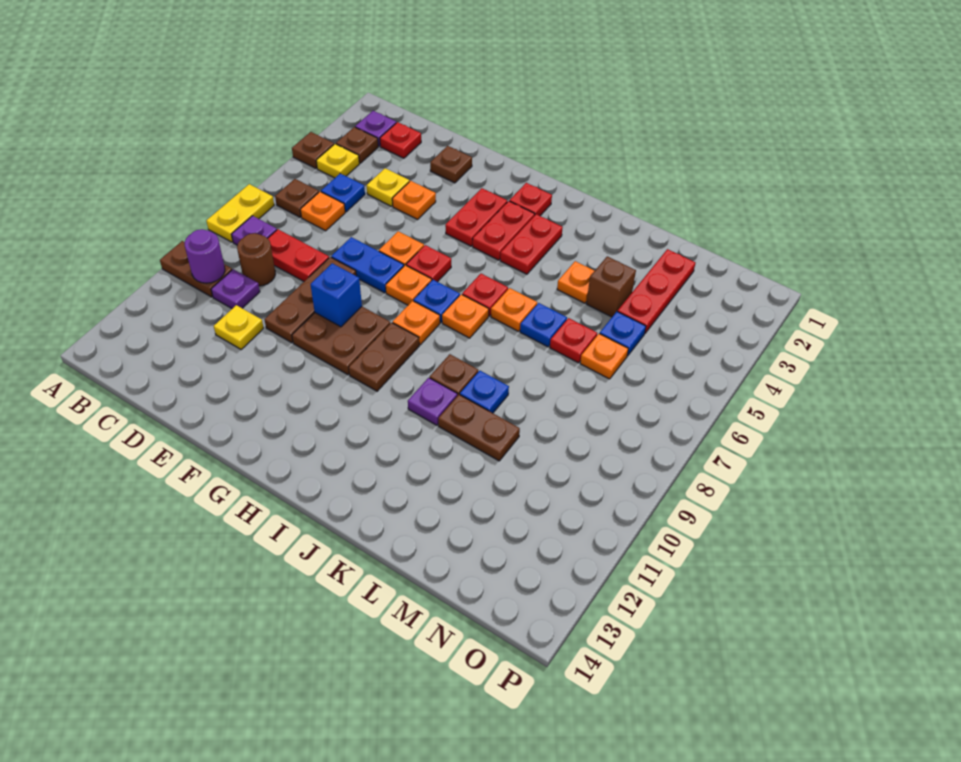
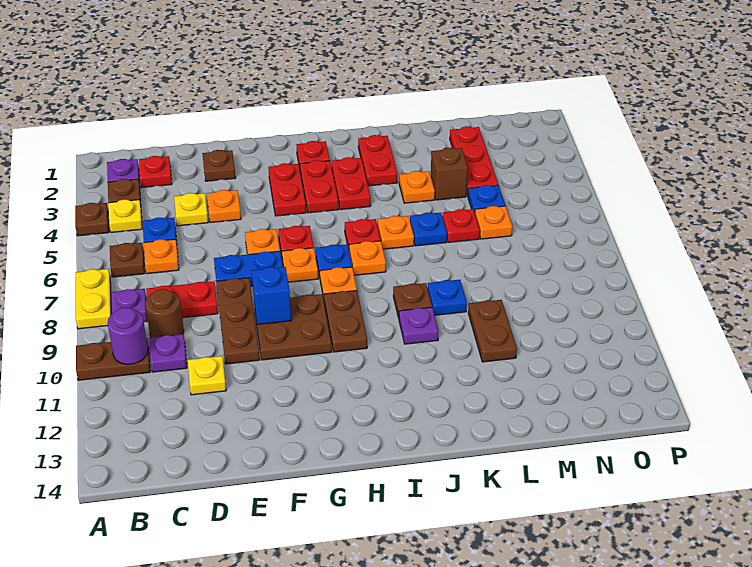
none -> red 1x2 plate [358,135,397,186]
brown 1x2 plate [438,395,520,461] -> brown 1x2 plate turned to [468,300,517,362]

